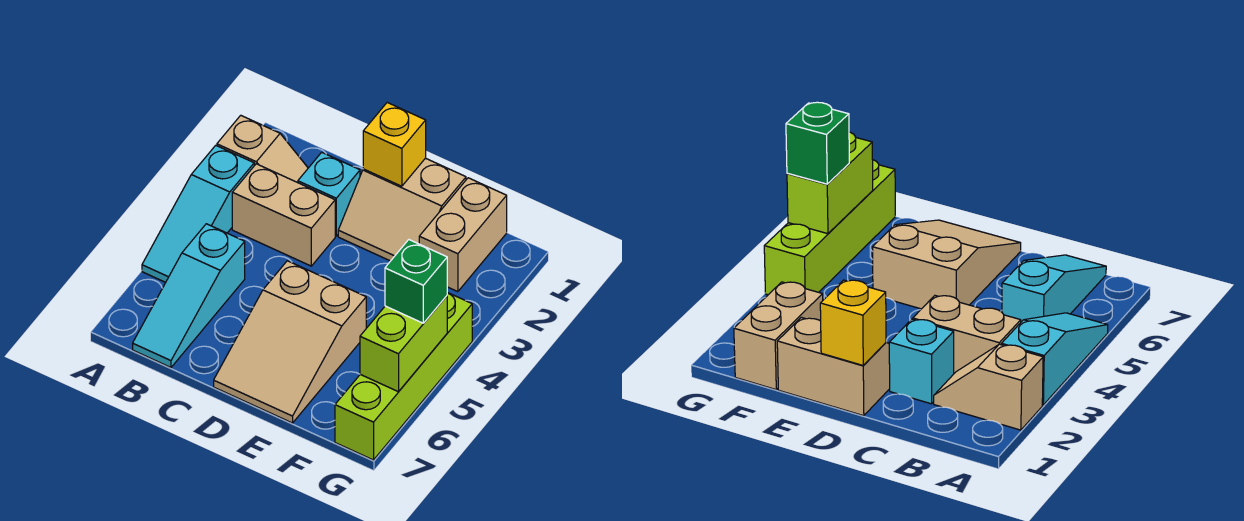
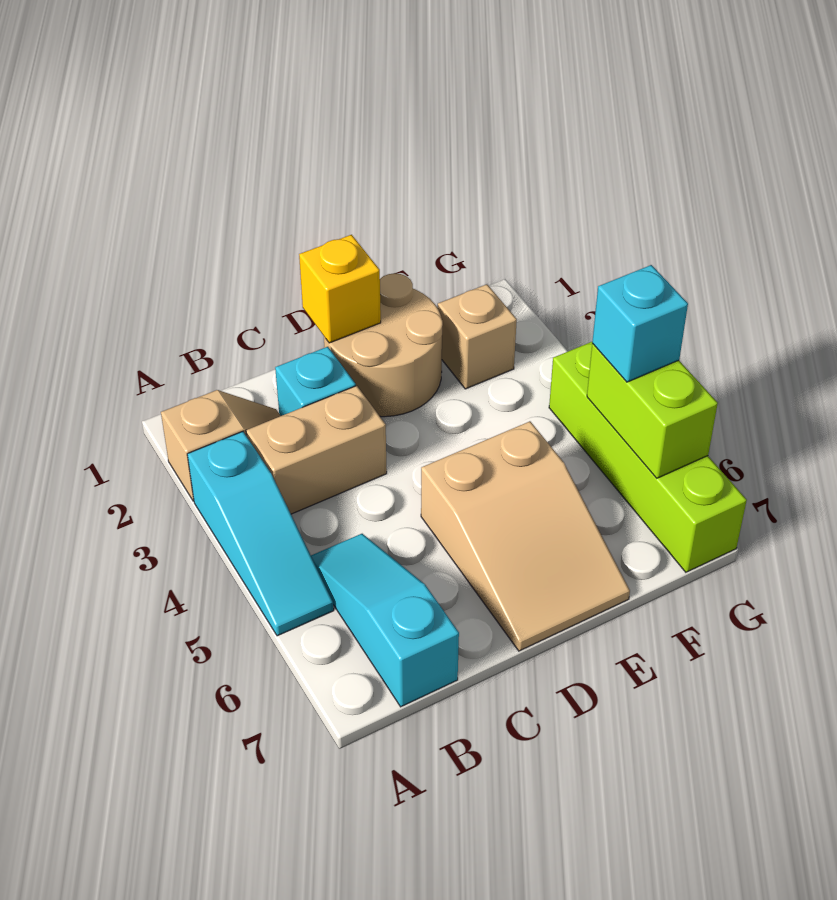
cyan 1x3 slope [133,224,245,368] -> cyan 1x3 slope turned to [311,534,459,707]
tan 2x2 slope [338,158,466,261] -> tan 2x2 round brick [324,273,443,417]
tan 1x2 brick [419,178,507,292] -> tan 1x1 brick [438,284,517,389]
green 1x1 brick [385,240,447,323] -> cyan 1x1 brick [592,265,688,382]

